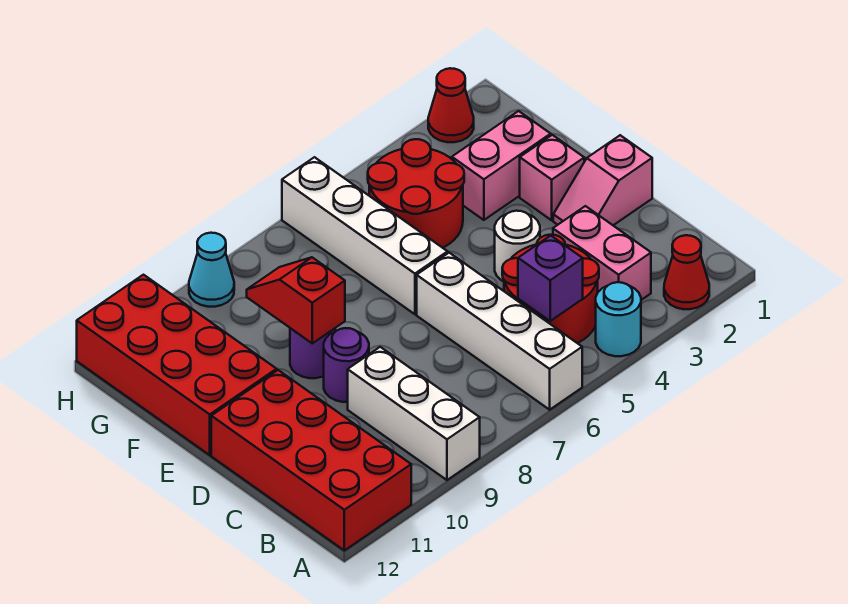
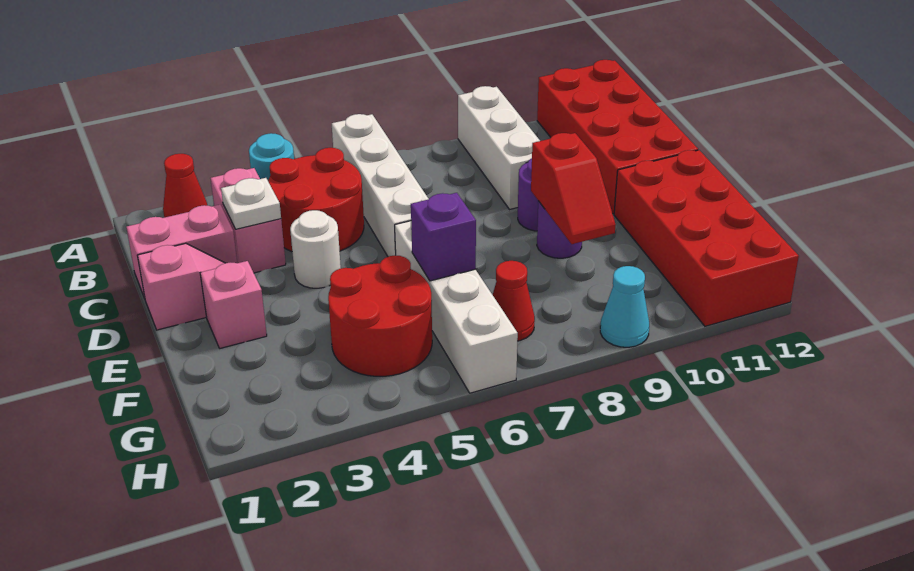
purple 1x1 brick [518,236,583,321] -> purple 1x1 brick moved to [411,193,476,281]
none -> white 1x1 plate [221,178,281,229]
pink 1x2 brick [452,111,551,220] -> pink 1x2 brick moved to [126,205,237,298]
red 1x1 cone [428,68,474,142] -> red 1x1 cone moved to [493,261,535,341]

